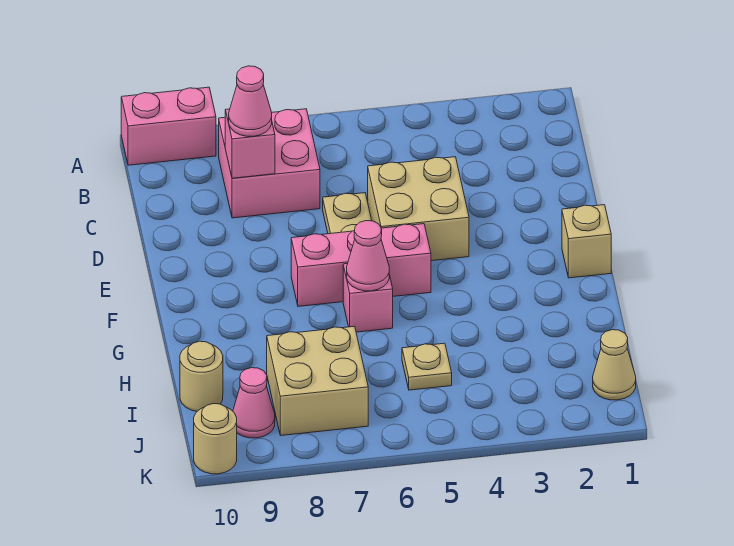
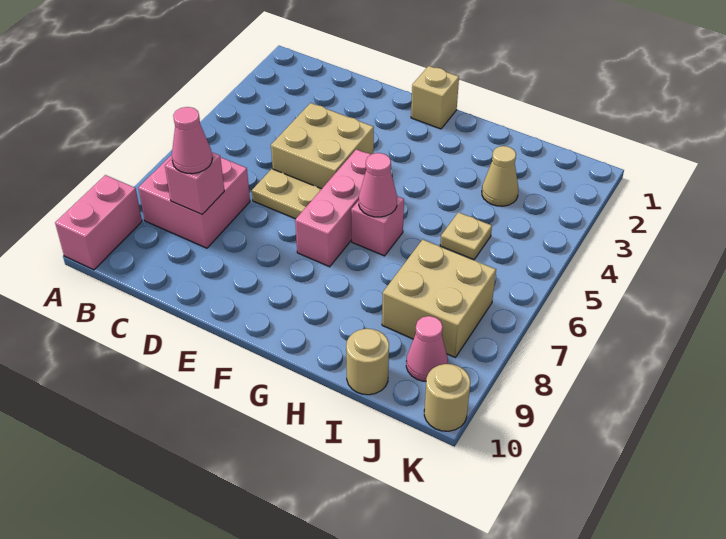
tan 1x1 cone [593,330,636,400] -> tan 1x1 cone moved to [482,146,519,206]

